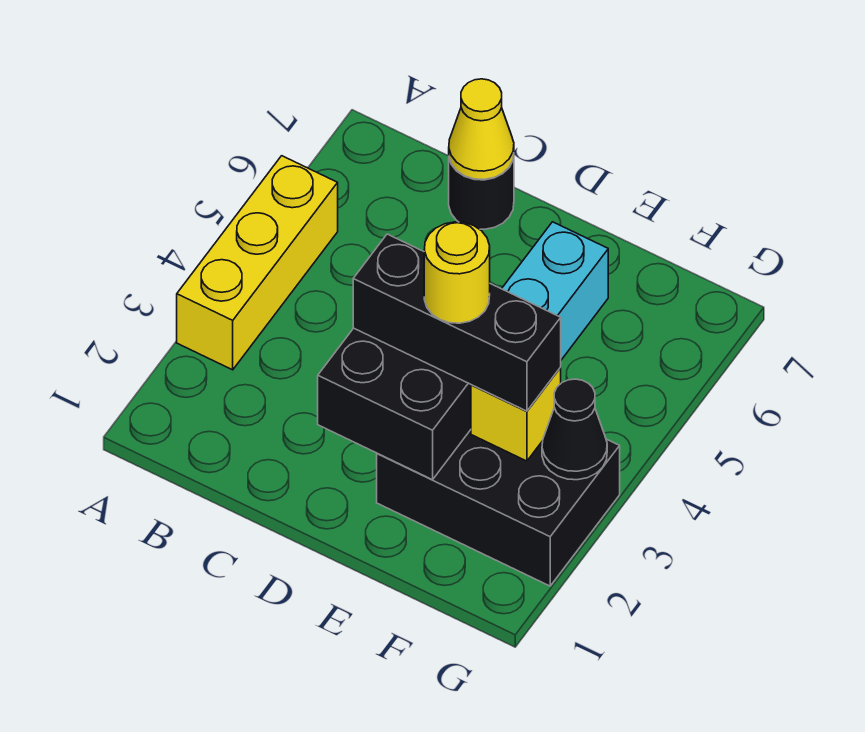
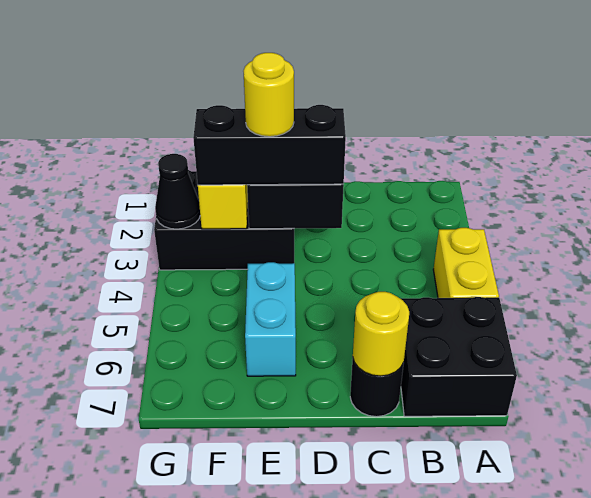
yellow 1x3 brick [177,156,338,370] -> yellow 1x2 brick [433,228,499,298]
none -> black 2x2 brick [400,297,517,416]
yellow 1x1 cone [449,79,514,180] -> yellow 1x1 round brick [353,292,409,376]

